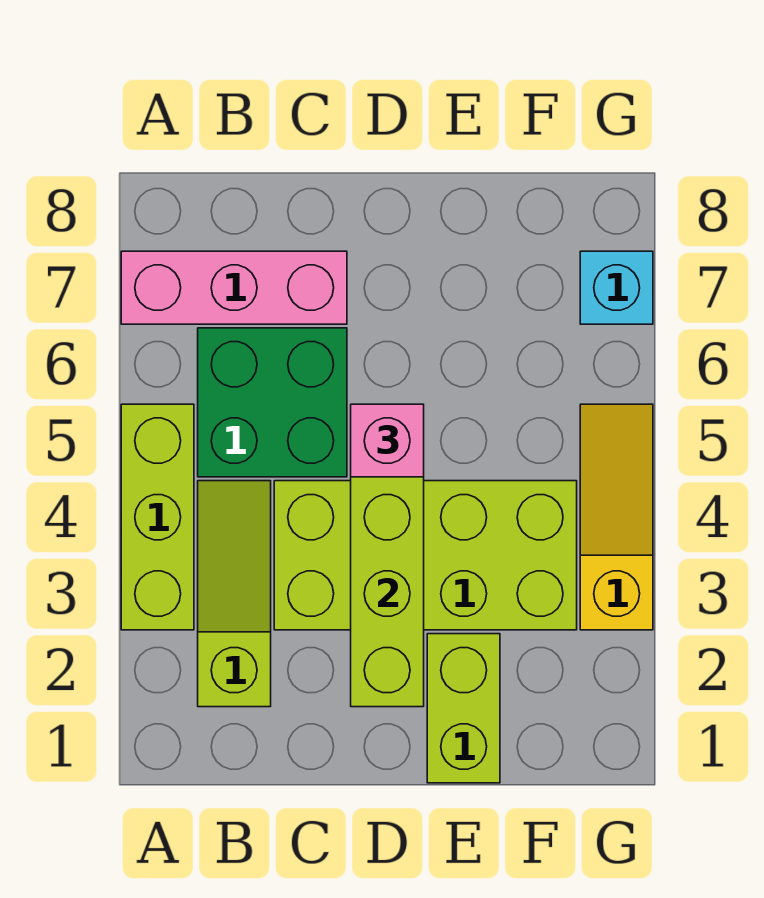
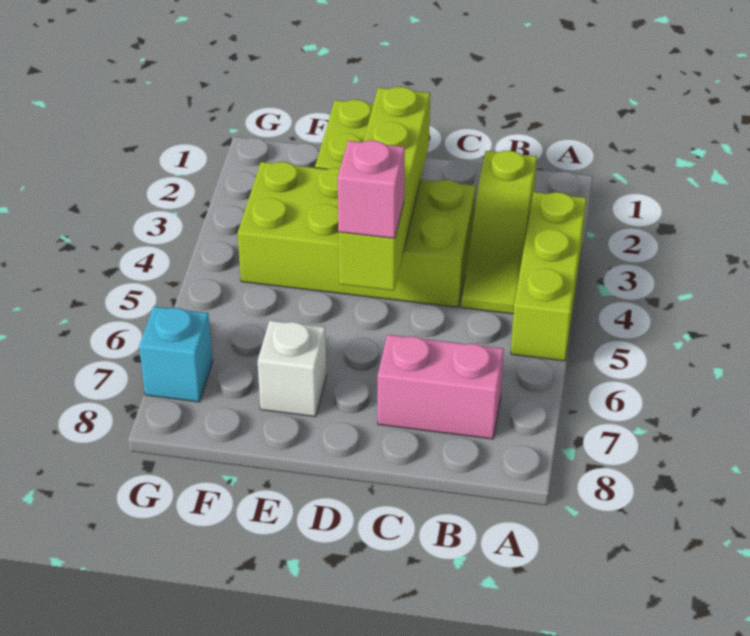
pink 1x3 brick [121,251,347,324] -> pink 1x2 brick [378,335,504,439]
green 2x2 brick [198,328,347,477] -> none
none -> white 1x1 brick [258,321,326,417]
yellow 1x3 slope [580,404,653,630] -> none

